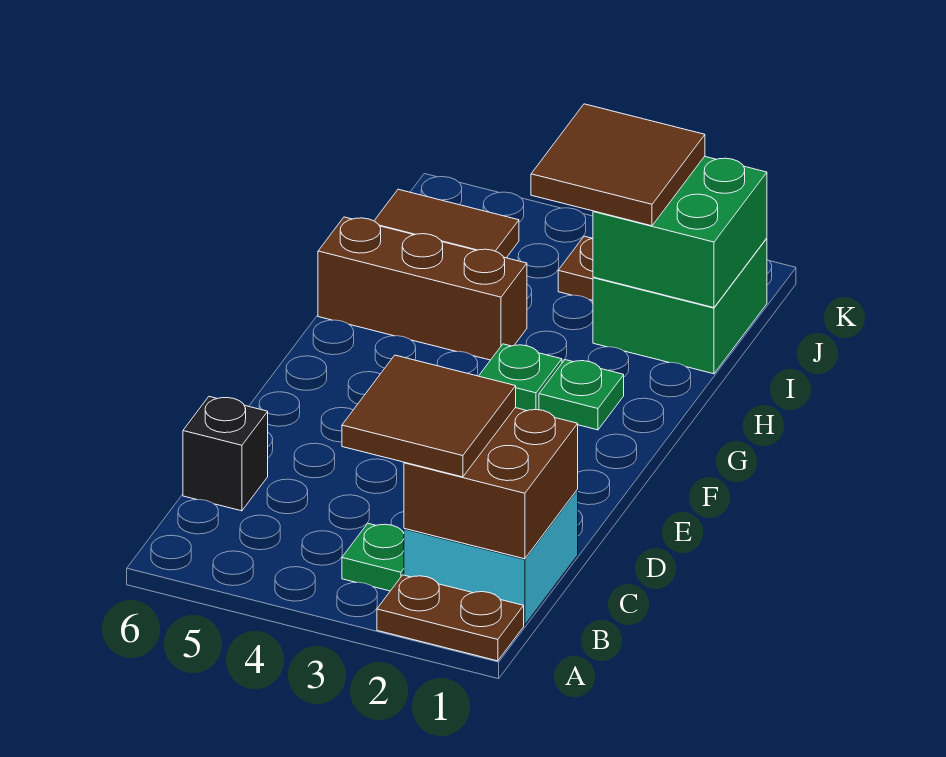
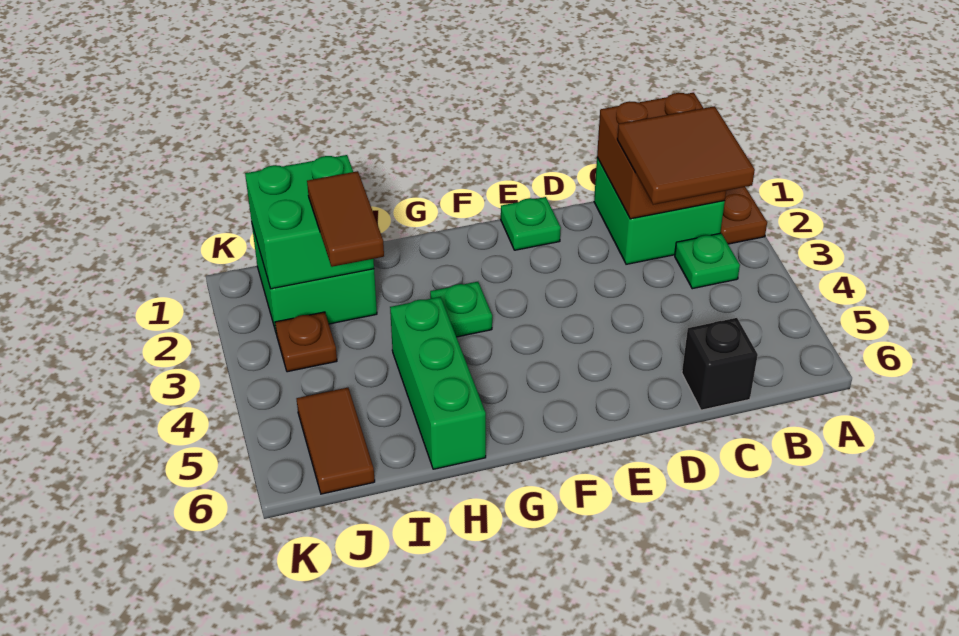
cyan 2x2 brick [404,490,578,625] -> green 2x2 brick [594,158,725,264]
green 1x1 plate [539,360,624,430] -> green 1x1 plate moved to [501,197,561,250]
brown 1x3 brick [318,217,527,360] -> green 1x3 brick [390,297,486,469]
brown 2x2 tile [531,104,705,226] -> brown 1x2 tile [307,171,384,267]

